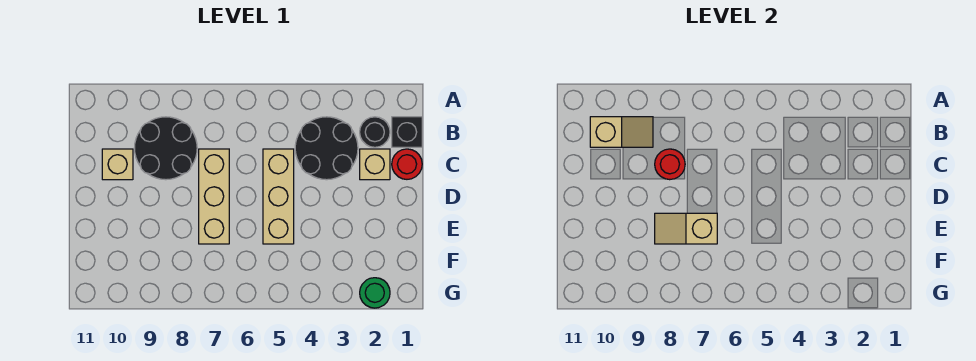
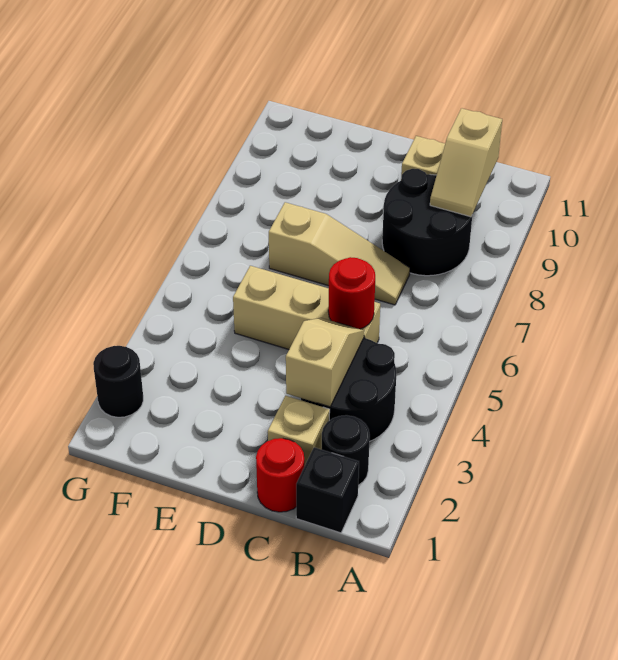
tan 1x3 brick [199,149,229,244] -> tan 1x3 slope [269,202,410,305]
red 1x1 round brick [655,149,685,180] -> red 1x1 round brick moved to [328,257,375,329]
tan 1x2 slope [655,213,717,244] -> tan 1x2 slope moved to [286,318,364,407]
green 1x1 round brick [360,278,390,308] -> black 1x1 round brick [93,346,143,417]

